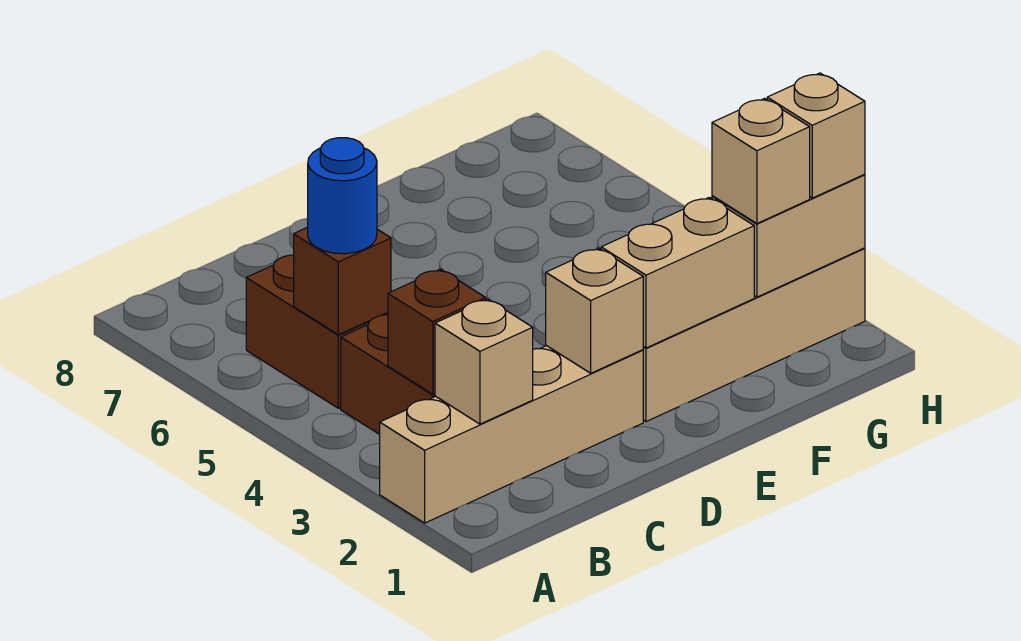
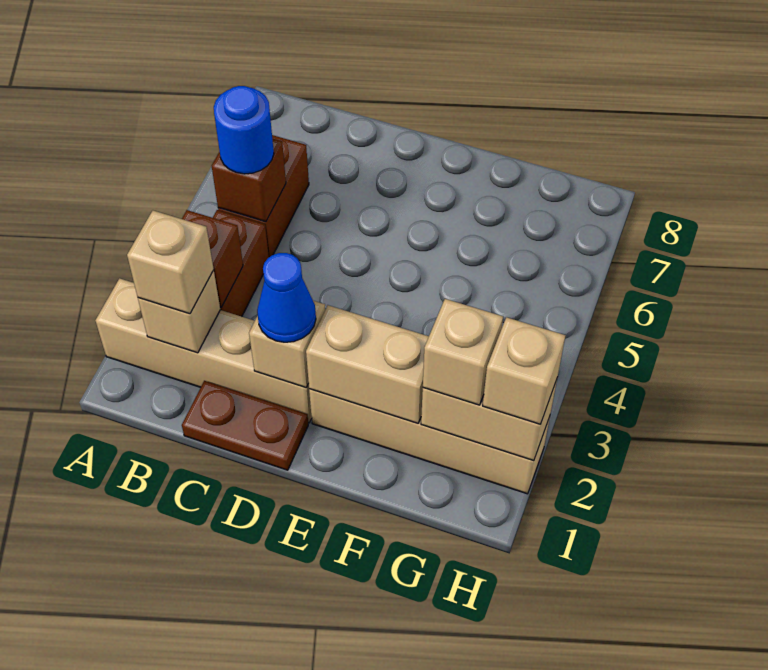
none -> tan 1x1 brick [127,211,214,314]
none -> brown 1x2 plate [182,381,308,470]
none -> blue 1x1 cone [257,253,316,342]

